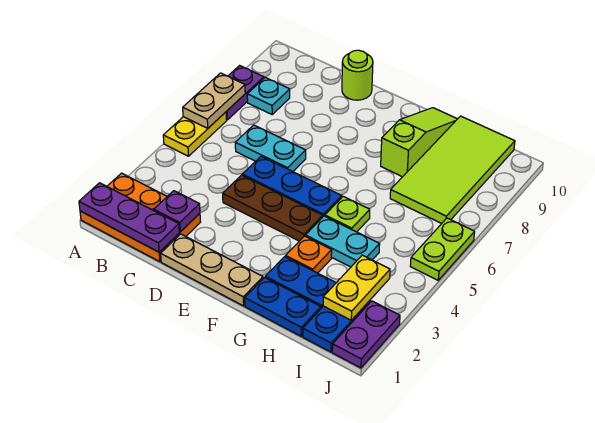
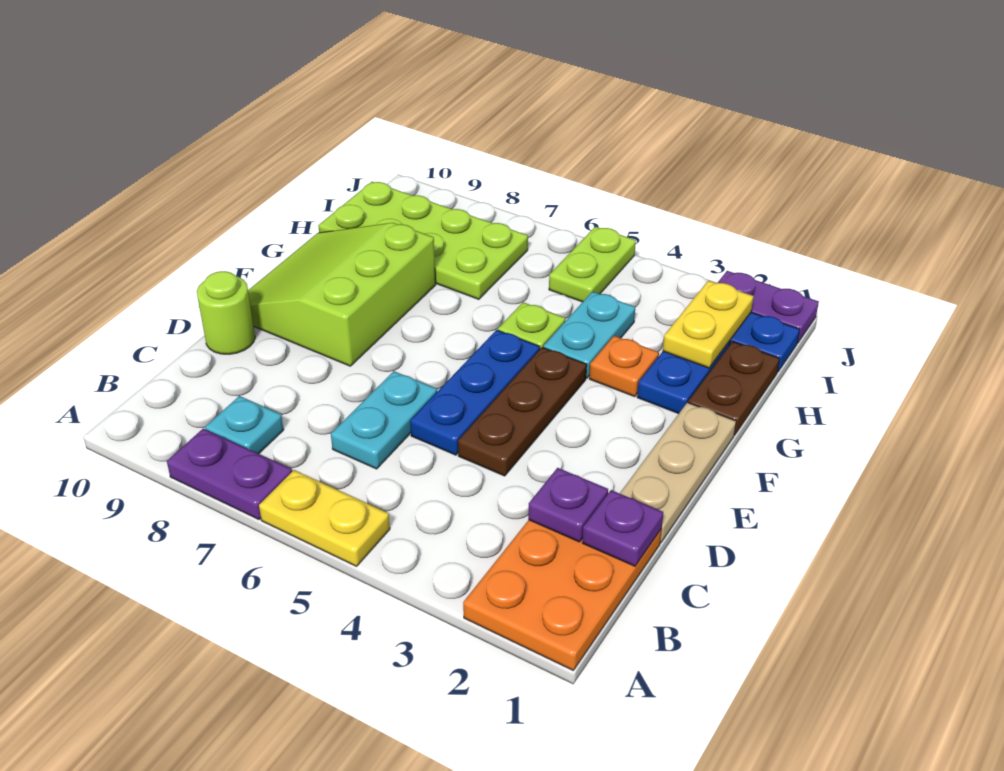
purple 1x3 plate [79,183,179,252] -> purple 1x1 plate [582,490,663,566]
tan 1x2 plate [183,73,245,128] -> none
blue 1x2 plate [245,278,321,336] -> brown 1x2 plate [688,341,780,435]
lime 1x3 slope [381,108,457,177] -> lime 3x3 slope [248,223,436,366]
lime 2x4 tile [390,116,515,223] -> lime 2x4 plate [318,182,528,299]
yellow 1x2 plate [323,255,390,320] -> yellow 1x2 plate turned to [663,281,754,368]
lime 1x2 plate [410,218,475,280] -> lime 1x2 plate turned to [549,227,636,302]

